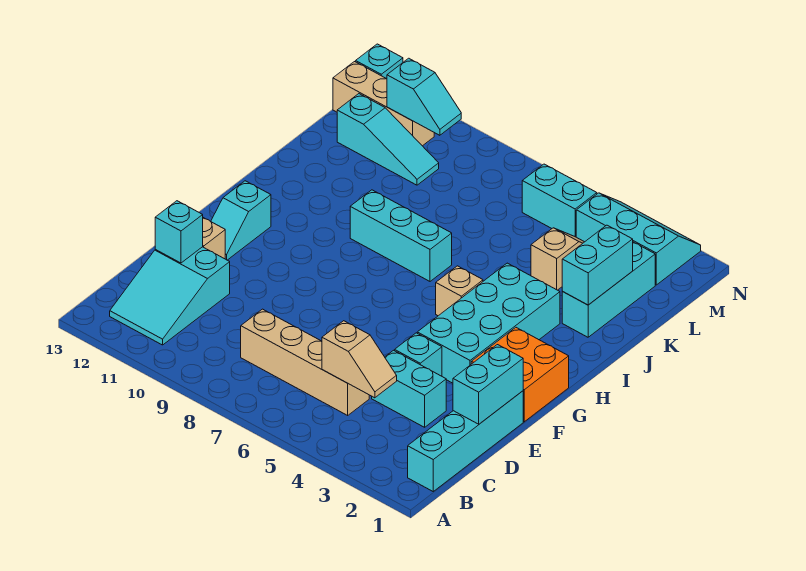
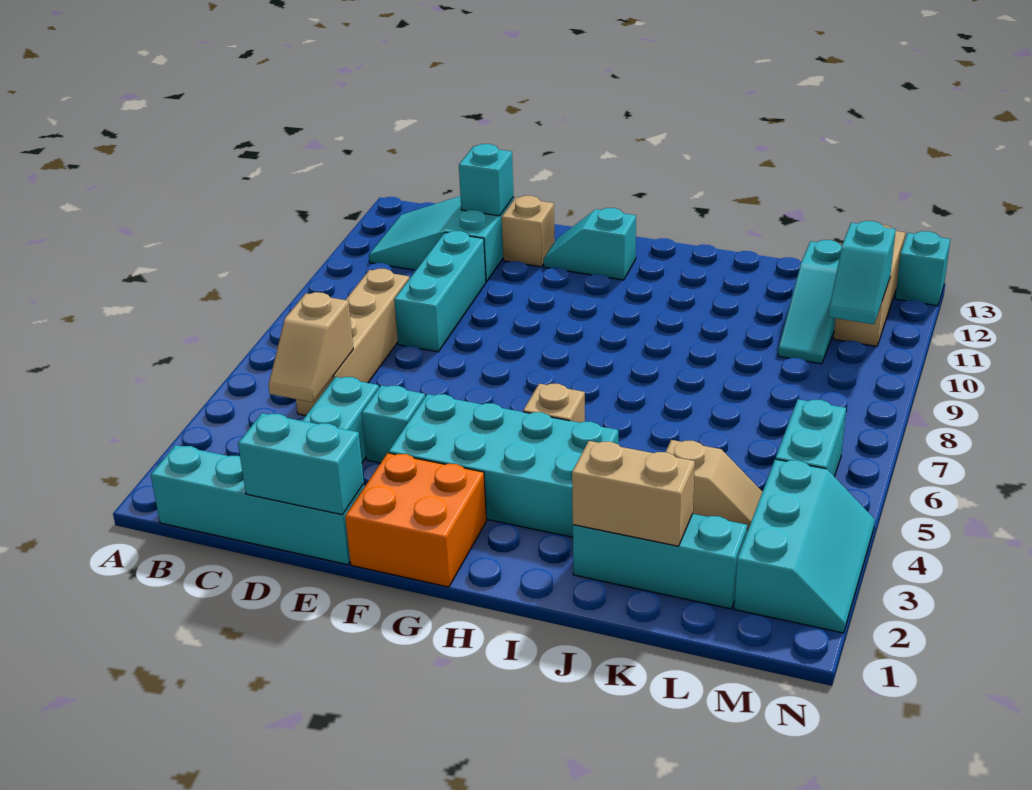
cyan 1x3 brick [350,190,452,281] -> cyan 1x3 brick moved to [394,231,486,352]
cyan 1x2 brick [562,225,633,305] -> tan 1x2 brick [572,441,695,546]

